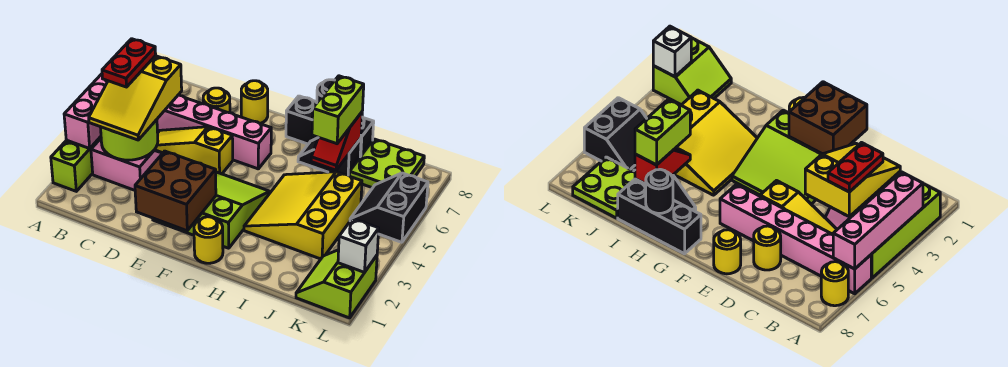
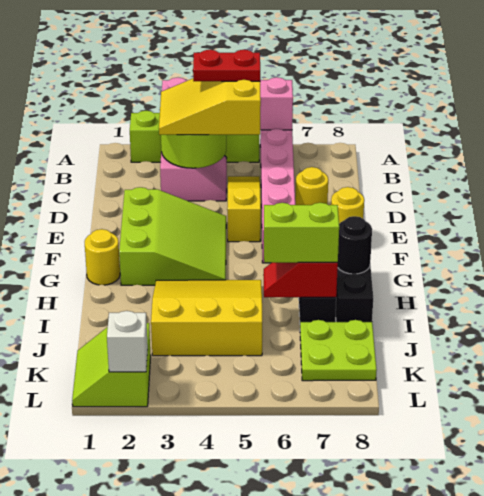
yellow 1x1 round brick [821,262,848,306] -> none
brown 2x2 brick [135,151,216,231] -> none
lime 2x2 slope [296,250,377,318] -> lime 2x2 slope turned to [72,323,151,407]
black 2x2 slope [350,173,428,242] -> none

